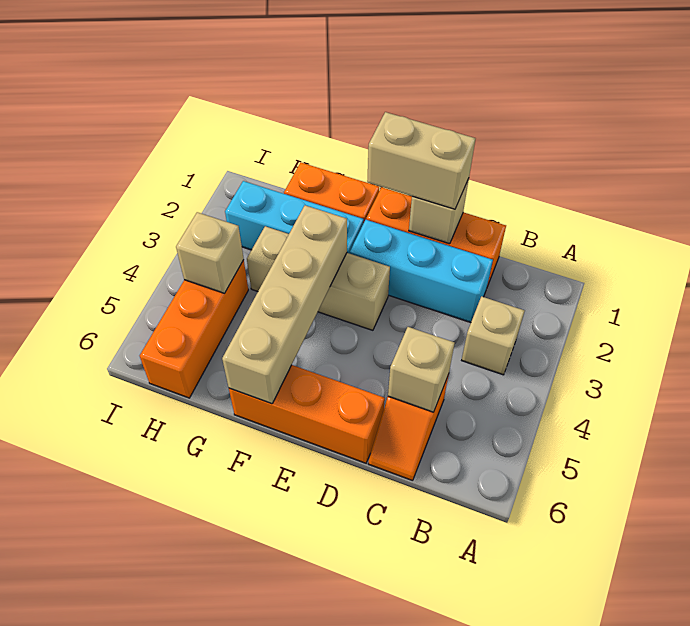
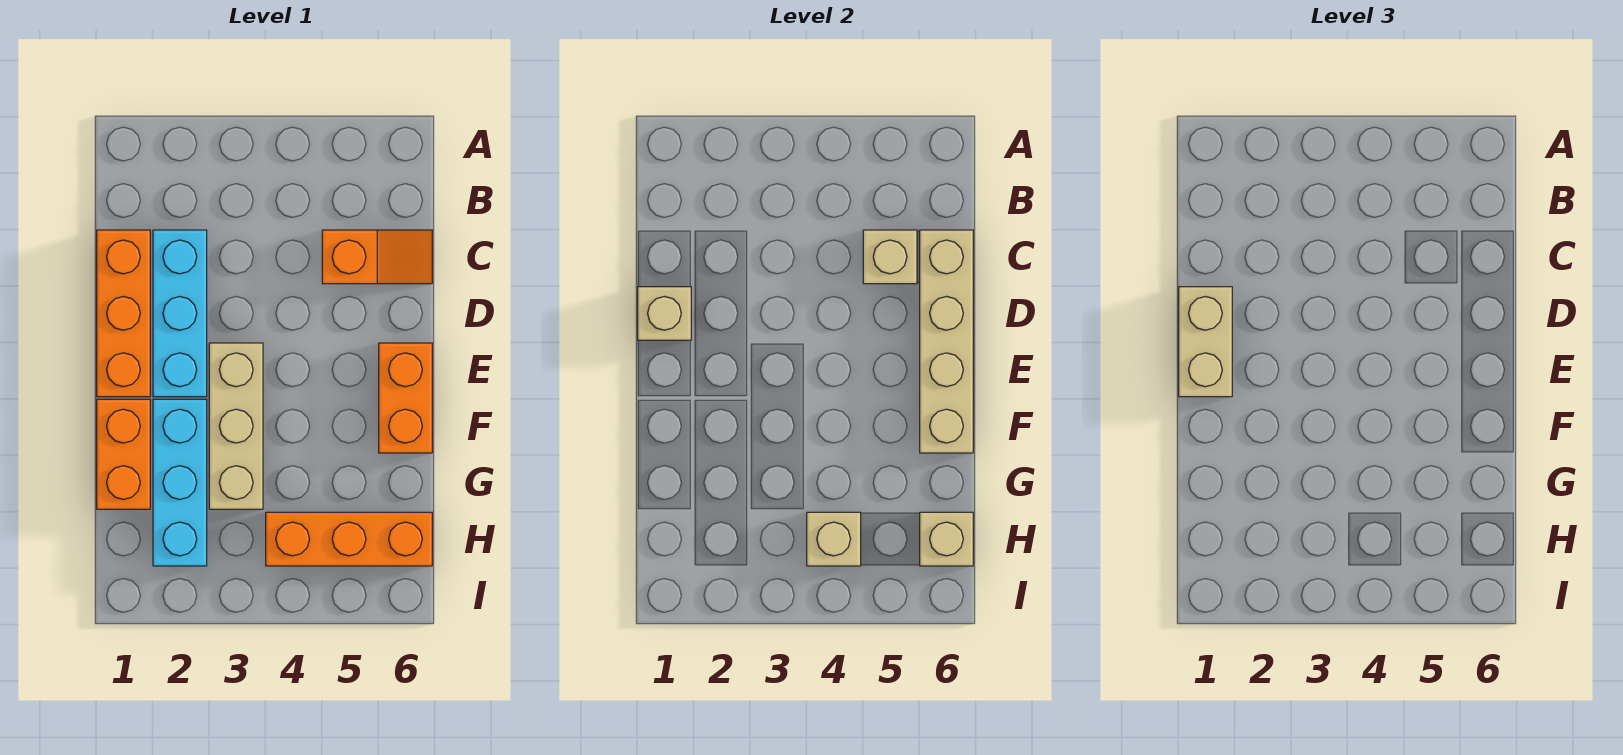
tan 1x1 brick [462,296,525,375] -> tan 1x1 brick moved to [920,512,973,566]
orange 1x3 brick [229,365,385,463] -> orange 1x2 brick [379,343,432,453]
tan 1x4 brick [222,205,347,404] -> tan 1x4 brick turned to [920,230,973,453]

